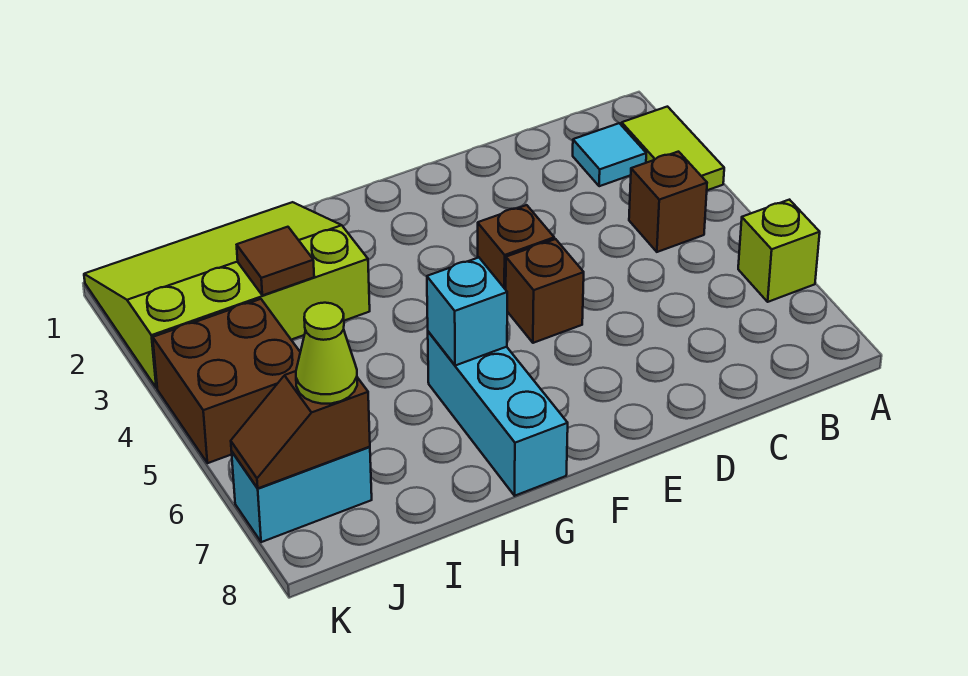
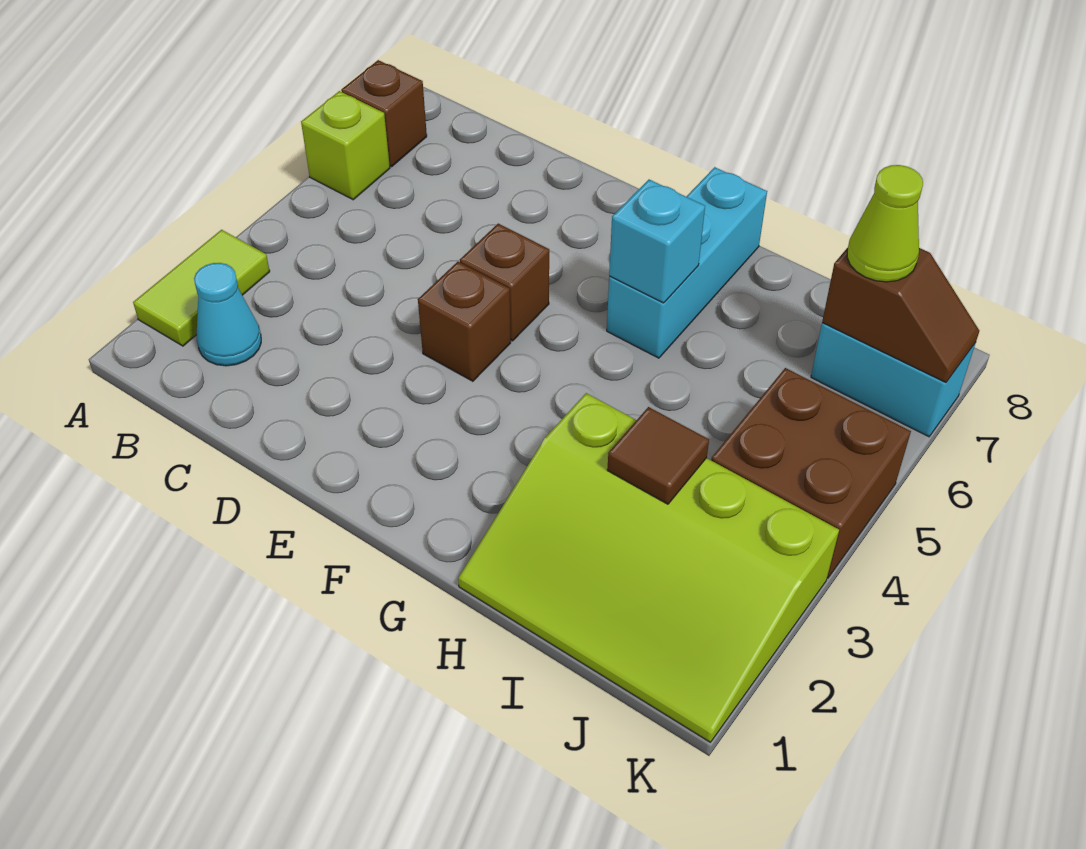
cyan 1x1 tile [573,123,646,186] -> cyan 1x1 cone [194,263,261,366]
brown 1x1 brick [629,152,707,252] -> brown 1x1 brick moved to [341,60,427,167]

